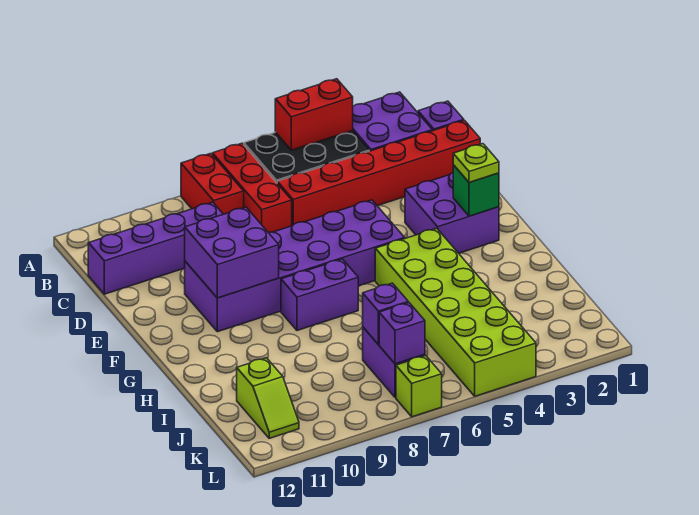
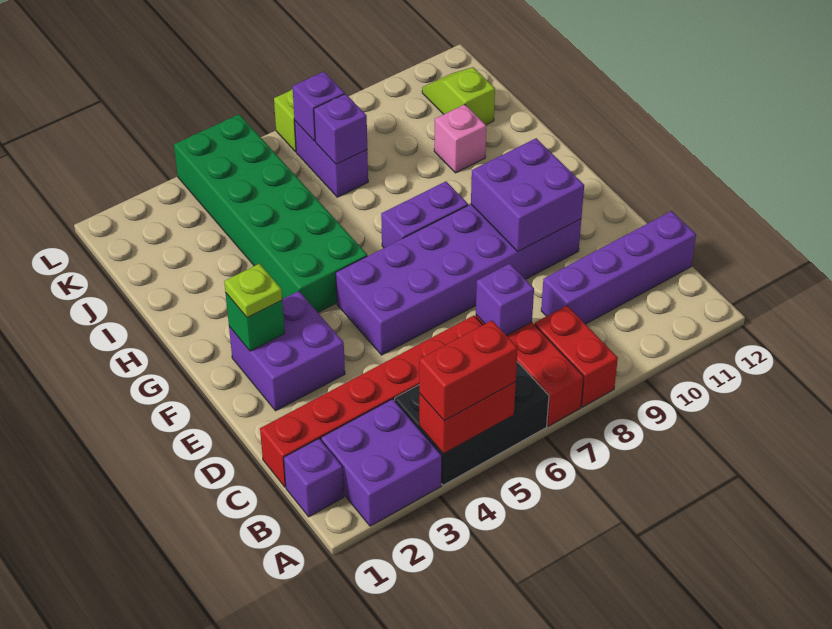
none -> red 1x2 brick [419,321,518,421]
none -> purple 1x1 brick [476,264,534,335]
lime 2x6 brick [375,228,536,396] -> green 2x6 brick [174,114,367,312]
none -> pink 1x1 brick [434,104,486,173]

